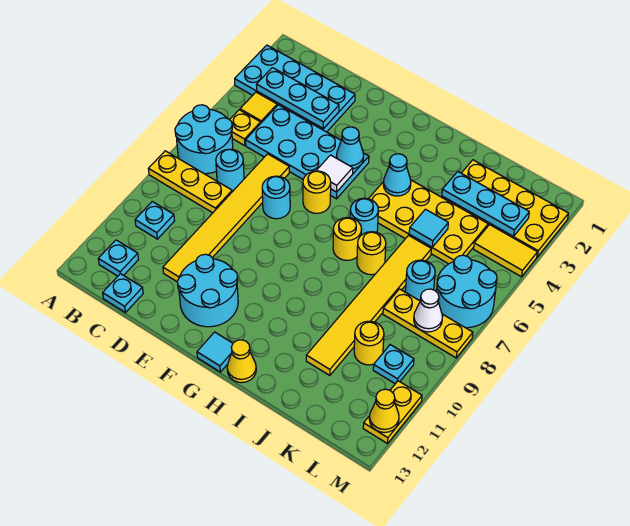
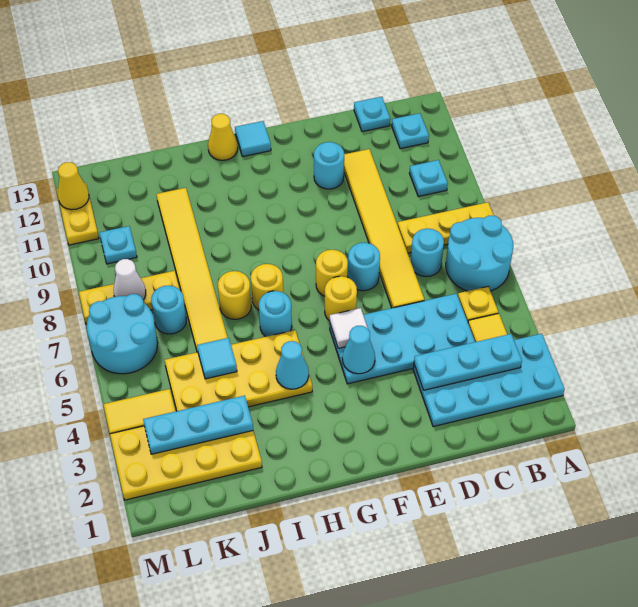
cyan 2x2 round brick [177,254,238,327] -> cyan 1x1 round brick [314,142,344,189]
yellow 1x1 round brick [354,321,384,365] -> yellow 1x1 round brick moved to [316,250,348,296]

